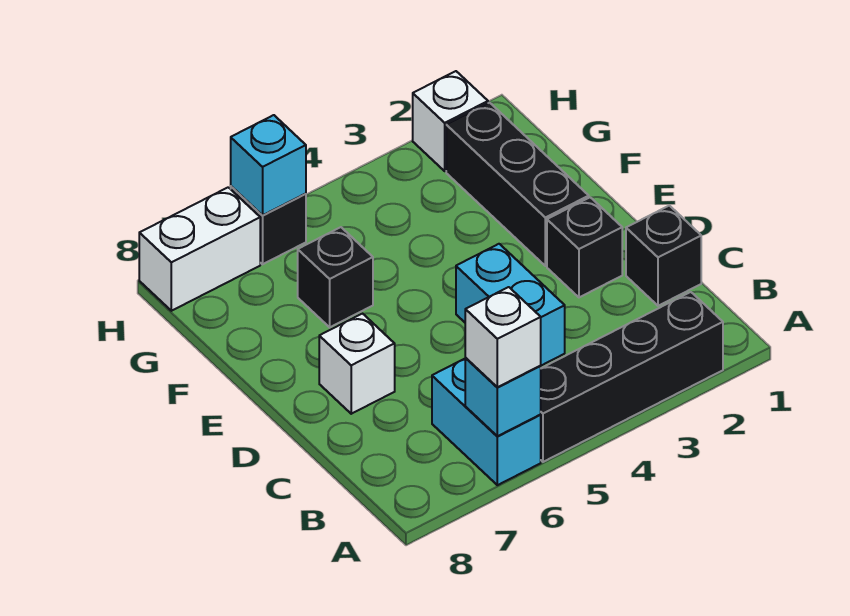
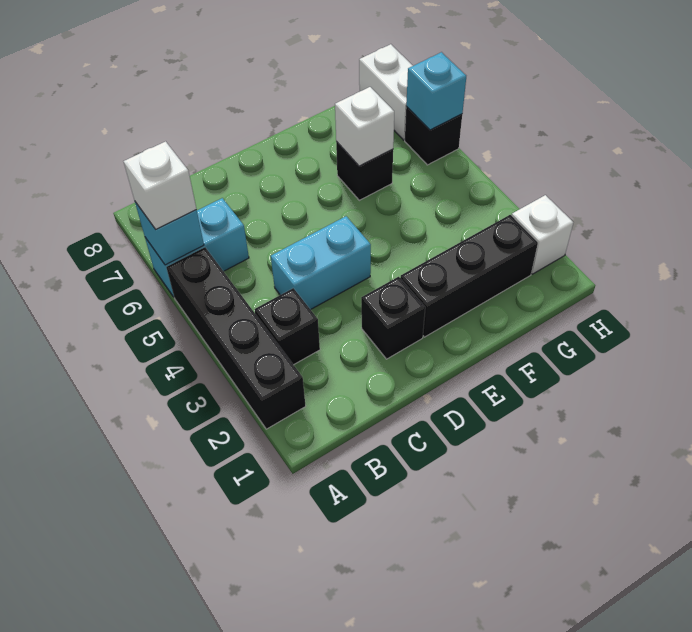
black 1x1 brick [626,206,701,306] -> black 1x1 brick moved to [255,288,320,365]
white 1x1 brick [319,314,395,414] -> white 1x1 brick moved to [335,87,394,166]

